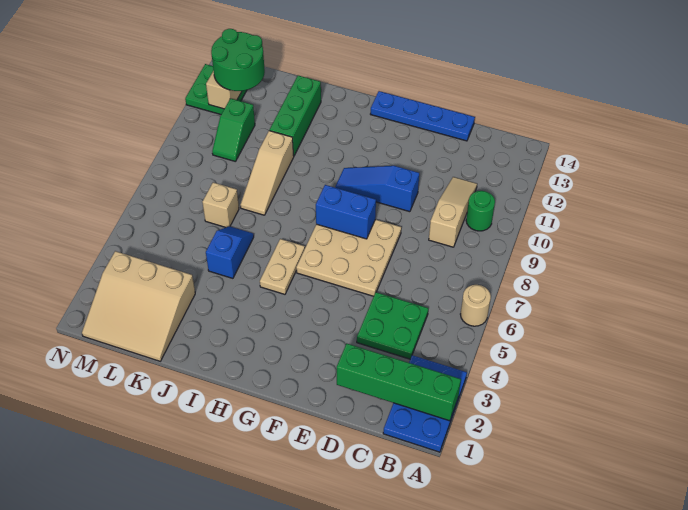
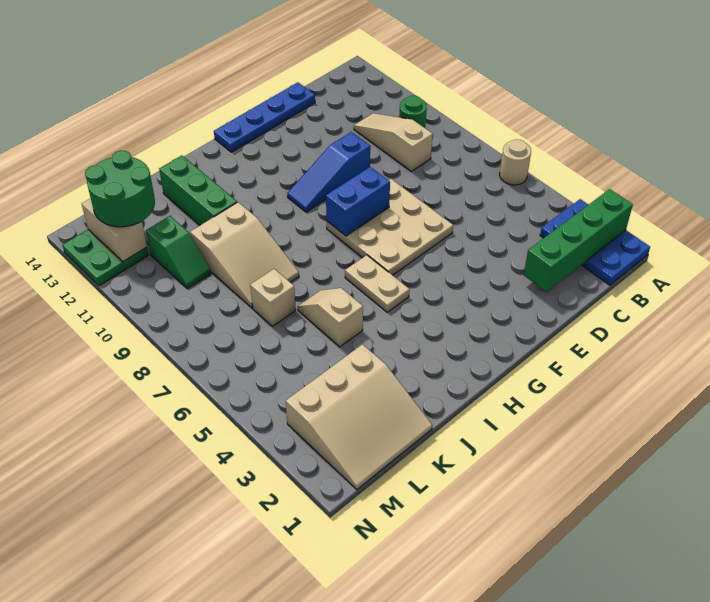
green 2x2 plate [357,292,429,359] -> none
blue 1x2 slope [206,226,254,278] -> tan 1x2 slope [298,288,363,347]
tan 1x3 slope [240,131,294,215] -> tan 2x3 slope [190,202,299,308]

